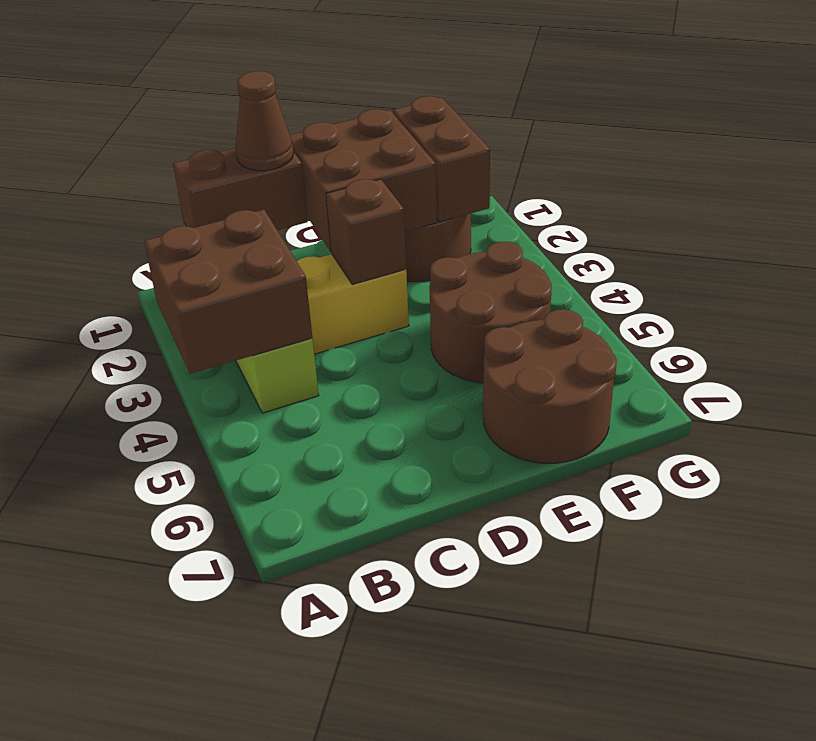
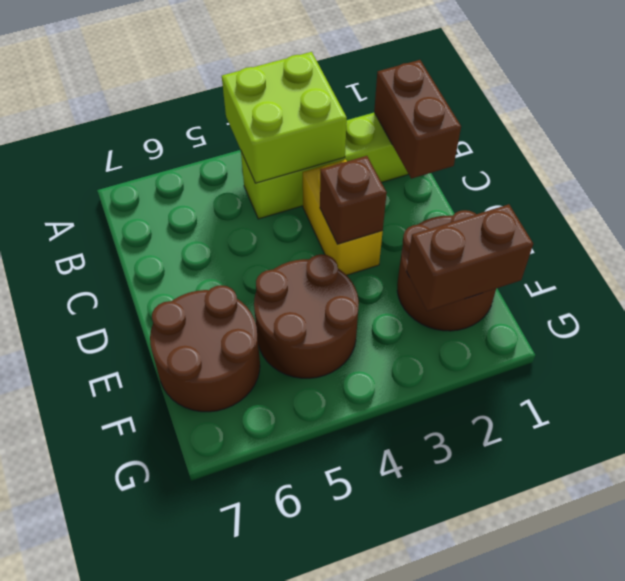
brown 2x2 brick [144,210,312,374] -> lime 2x2 brick [222,52,347,183]
brown 1x1 cone [235,71,294,171] -> none
brown 2x2 brick [290,109,437,252] -> none

